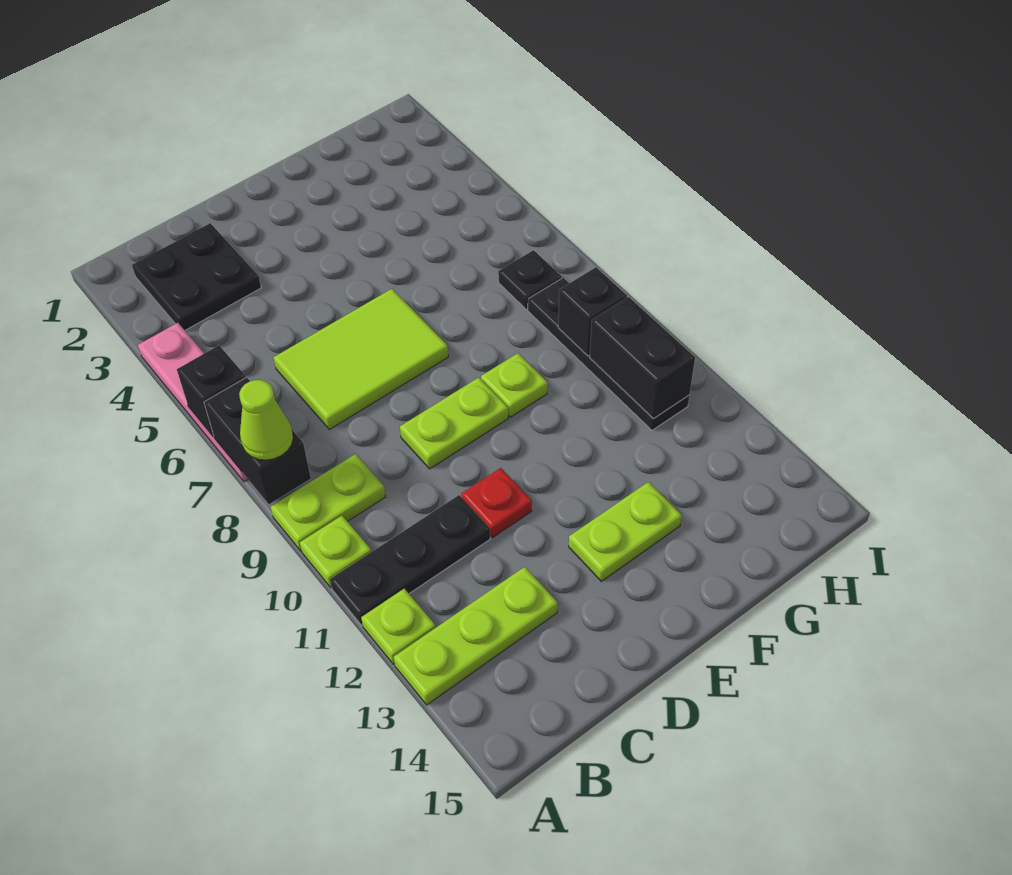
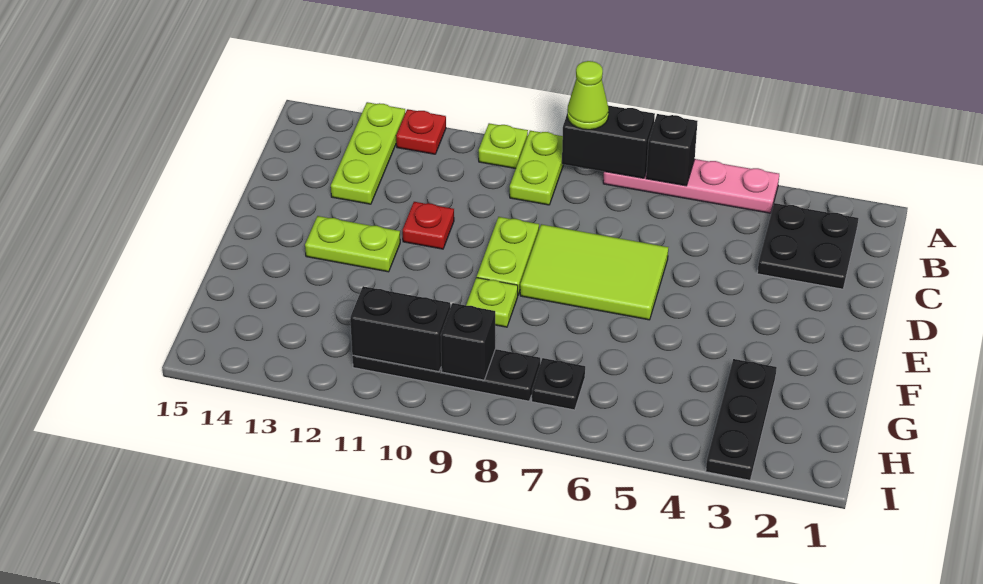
black 1x3 plate [330,495,490,625] -> black 1x3 plate moved to [706,359,777,480]
lime 1x1 plate [361,589,436,664] -> red 1x1 plate [396,109,446,154]
lime 2x3 tile [274,289,448,429] -> lime 2x3 tile turned to [520,224,668,320]
lime 1x2 plate [569,482,682,581] -> lime 1x2 plate turned to [305,216,400,272]

